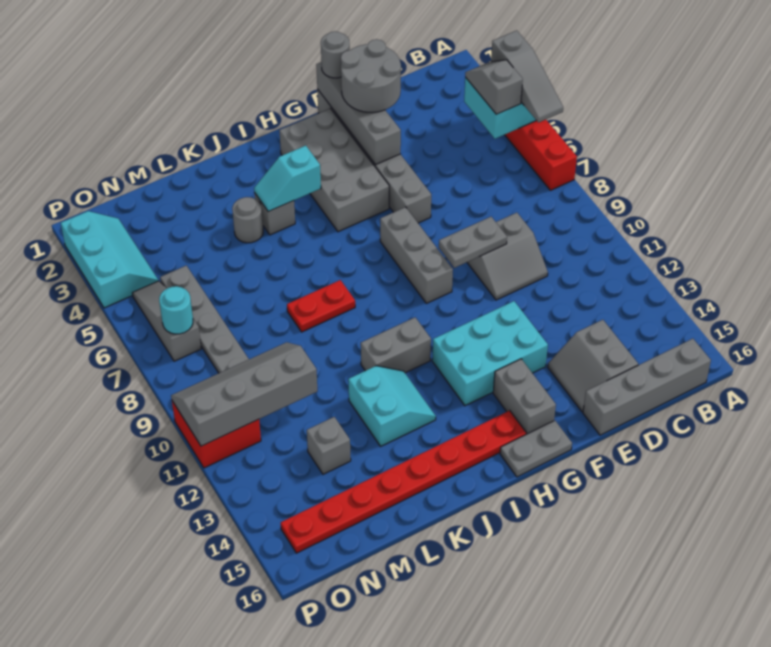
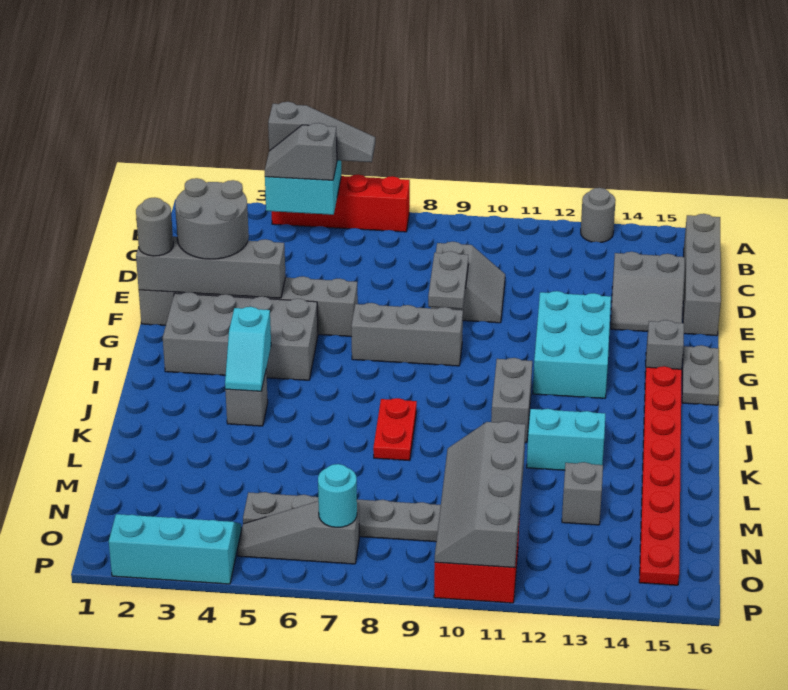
grey 1x2 brick [493,359,556,434] -> grey 1x1 brick [645,320,684,376]
grey 1x1 round brick [232,197,263,243] -> grey 1x1 round brick moved to [581,188,616,242]

